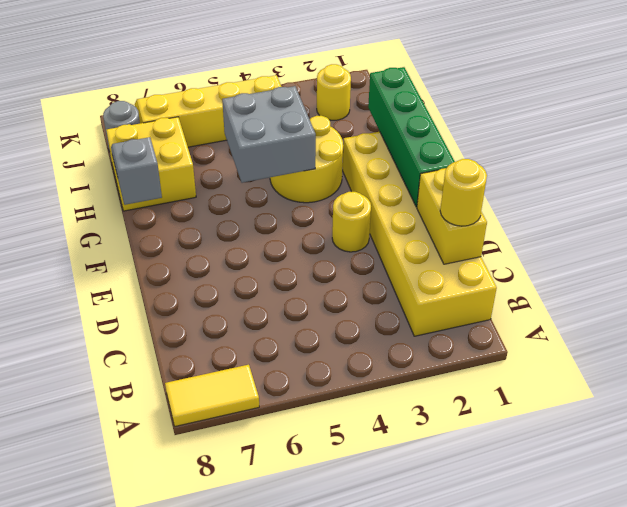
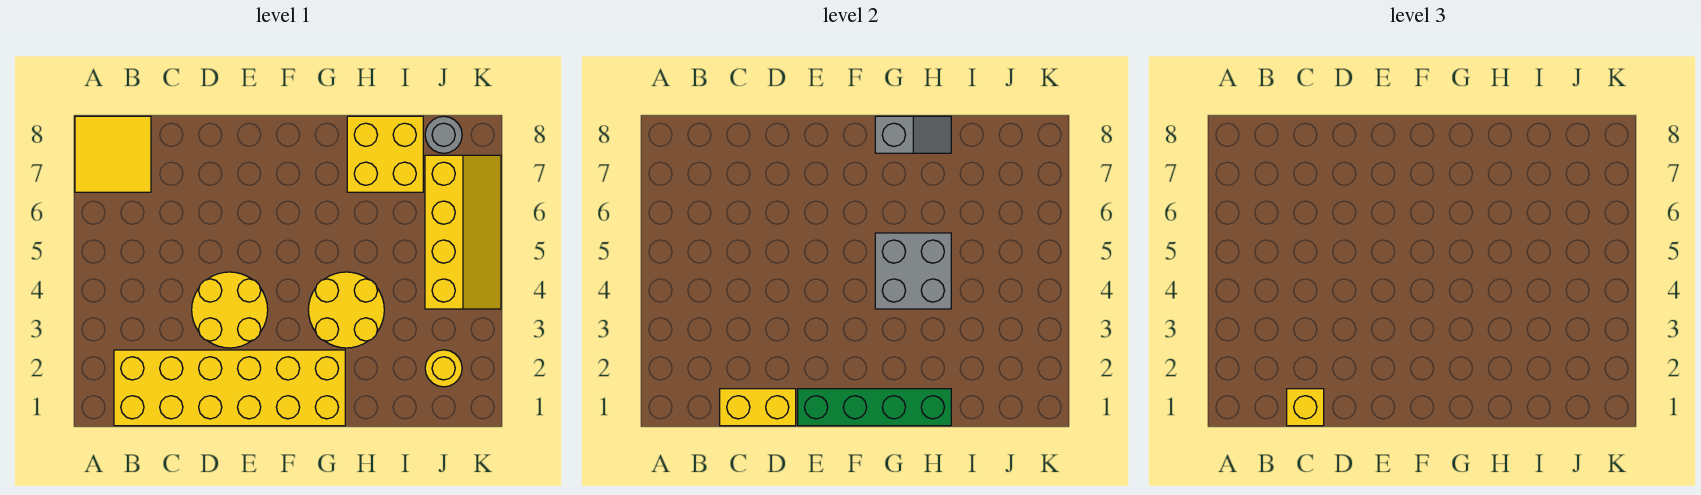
yellow 1x2 tile [165,365,259,426] -> yellow 2x2 tile [75,116,151,192]
yellow 1x1 round brick [440,159,487,226] -> yellow 1x1 brick [1287,389,1324,426]
yellow 1x1 round brick [332,192,371,252] -> yellow 2x2 round brick [192,272,268,348]

